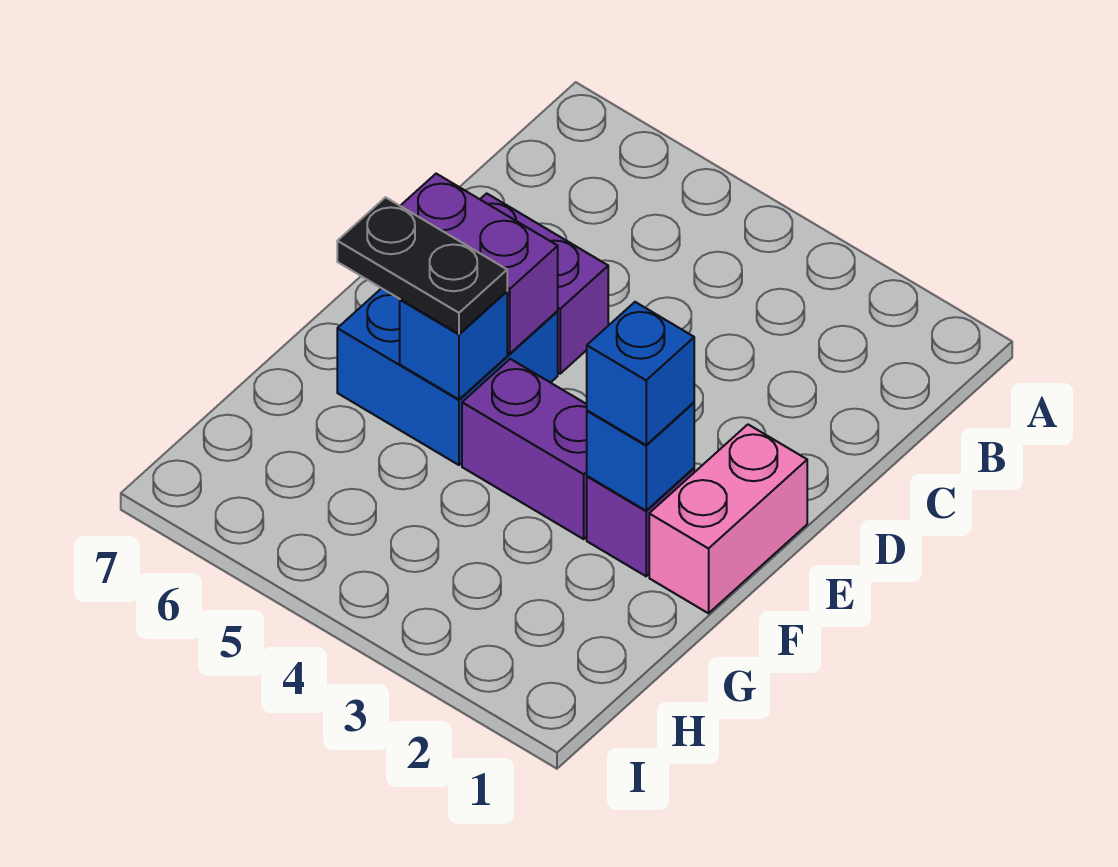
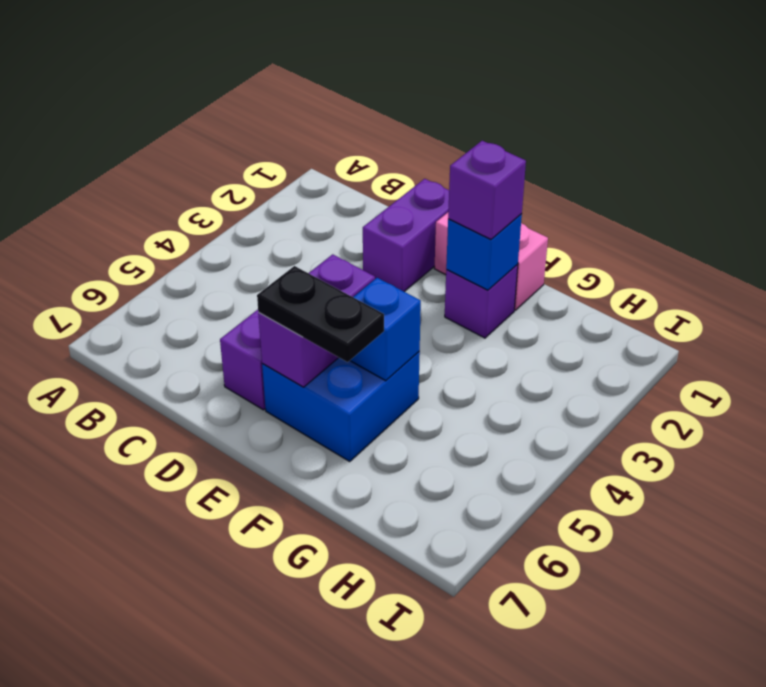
blue 1x1 brick [587,302,694,445] -> purple 1x1 brick [448,141,526,239]
purple 1x2 brick [462,359,587,539] -> purple 1x2 brick moved to [363,179,449,292]
black 1x2 plate [337,197,507,334] -> black 1x2 plate turned to [257,266,384,362]

